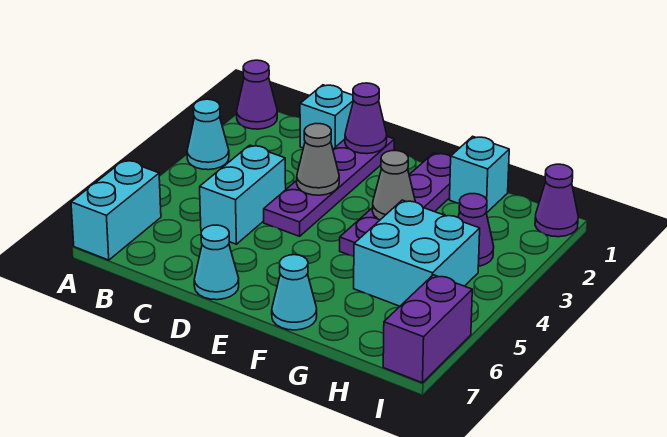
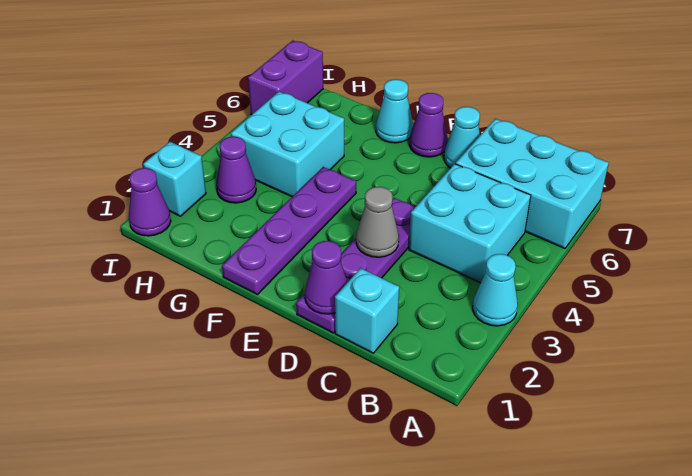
purple 1x1 cone [237,60,277,129] -> purple 1x1 cone moved to [409,93,447,157]
cyan 1x2 brick [71,160,161,260] -> cyan 2x3 brick [456,119,609,248]
cyan 1x2 brick [200,145,286,244] -> cyan 2x2 brick [409,164,531,283]
grey 1x1 cone [372,151,415,220] -> none
cyan 1x1 brick [450,136,509,213] -> cyan 1x1 brick moved to [143,142,206,216]

